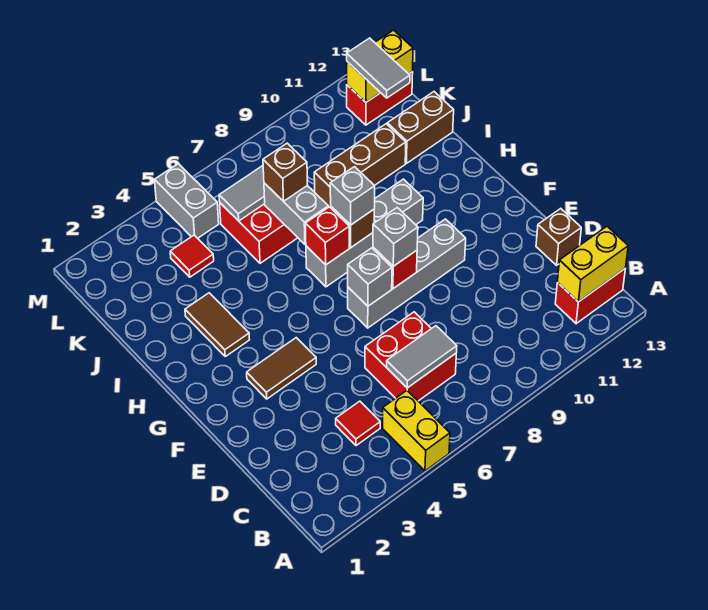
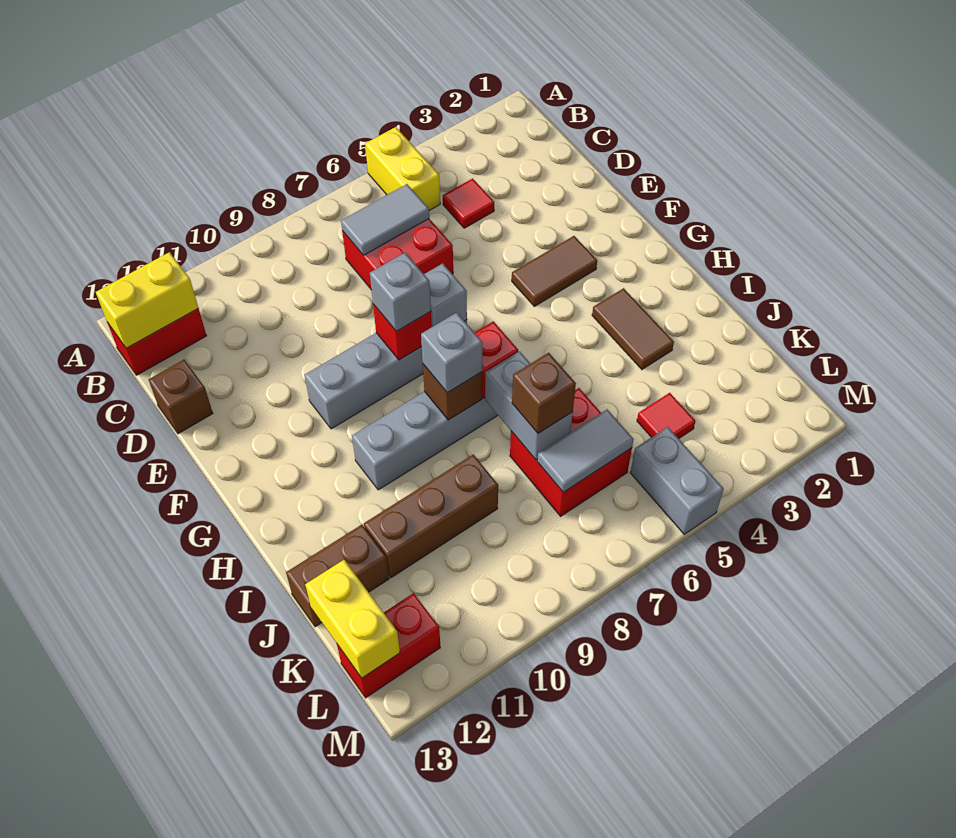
grey 1x2 tile [347,38,410,98] -> none
yellow 1x2 brick [347,30,413,102] -> yellow 1x2 brick turned to [305,560,400,678]

